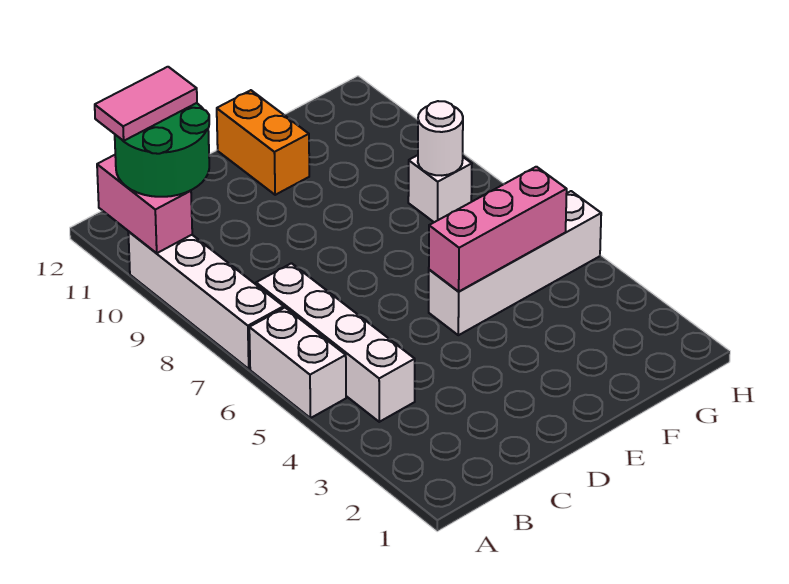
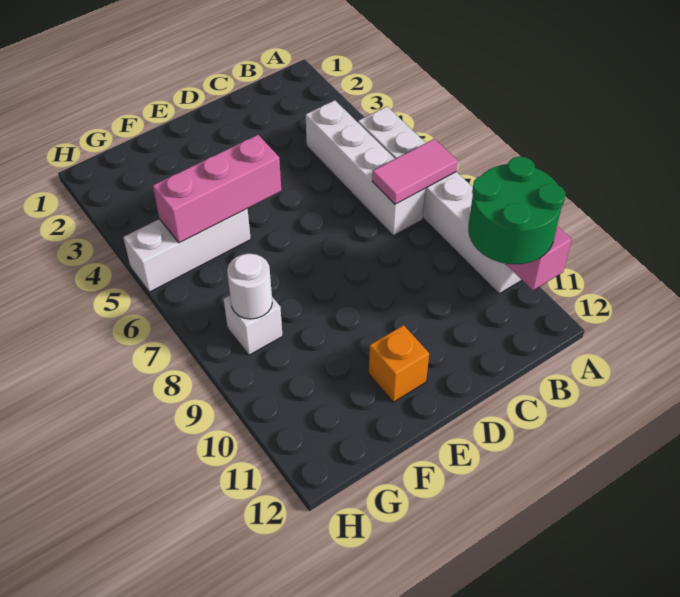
pink 1x2 tile [95,67,197,141] -> pink 1x2 tile moved to [372,139,458,204]
white 1x4 brick [429,191,601,335] -> white 1x3 brick [123,209,251,292]
orange 1x2 brick [217,90,309,195] -> orange 1x1 brick [369,325,429,402]

